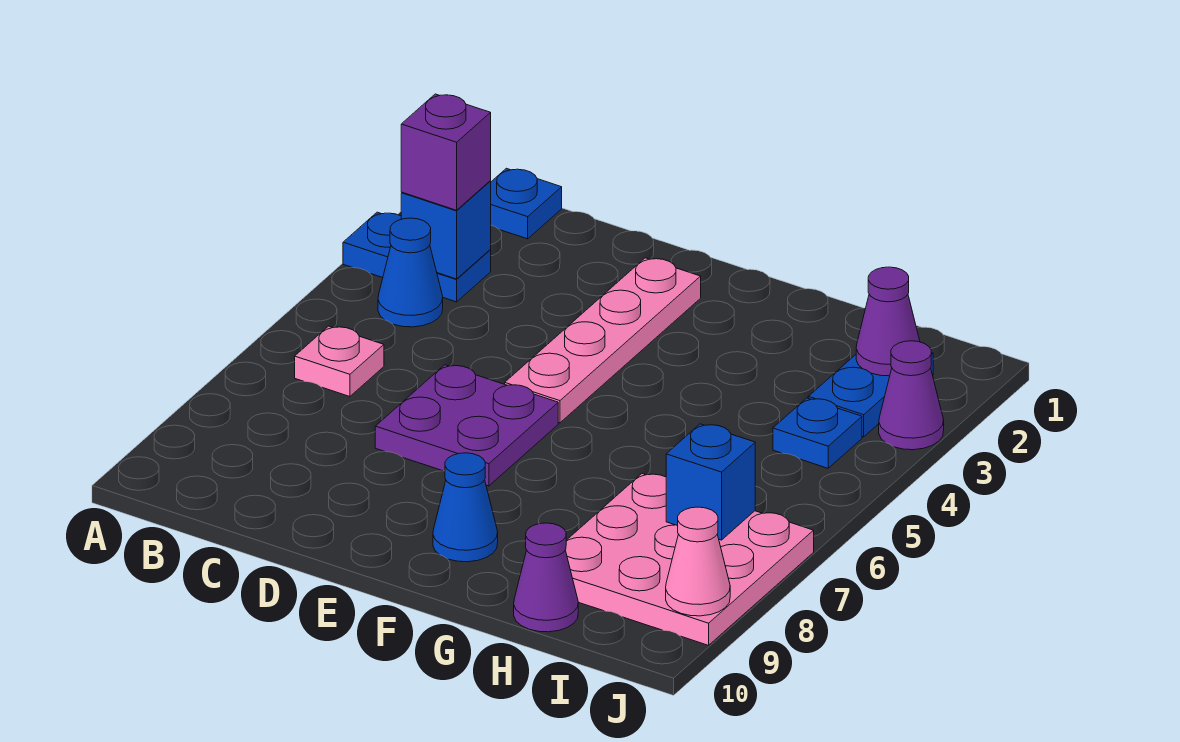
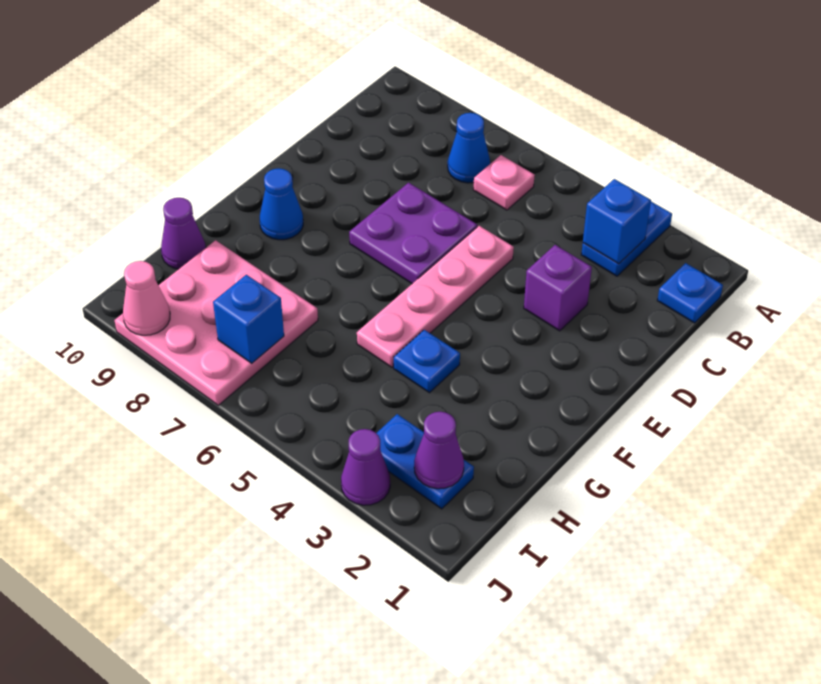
purple 1x1 brick [401,94,491,210] -> purple 1x1 brick moved to [524,245,592,331]
blue 1x1 cone [378,218,443,327] -> blue 1x1 cone moved to [448,113,490,183]
pink 1x4 plate [505,258,701,423] -> pink 1x4 plate turned to [357,226,514,367]
blue 1x1 plate [773,398,862,468] -> blue 1x1 plate moved to [394,330,460,393]

